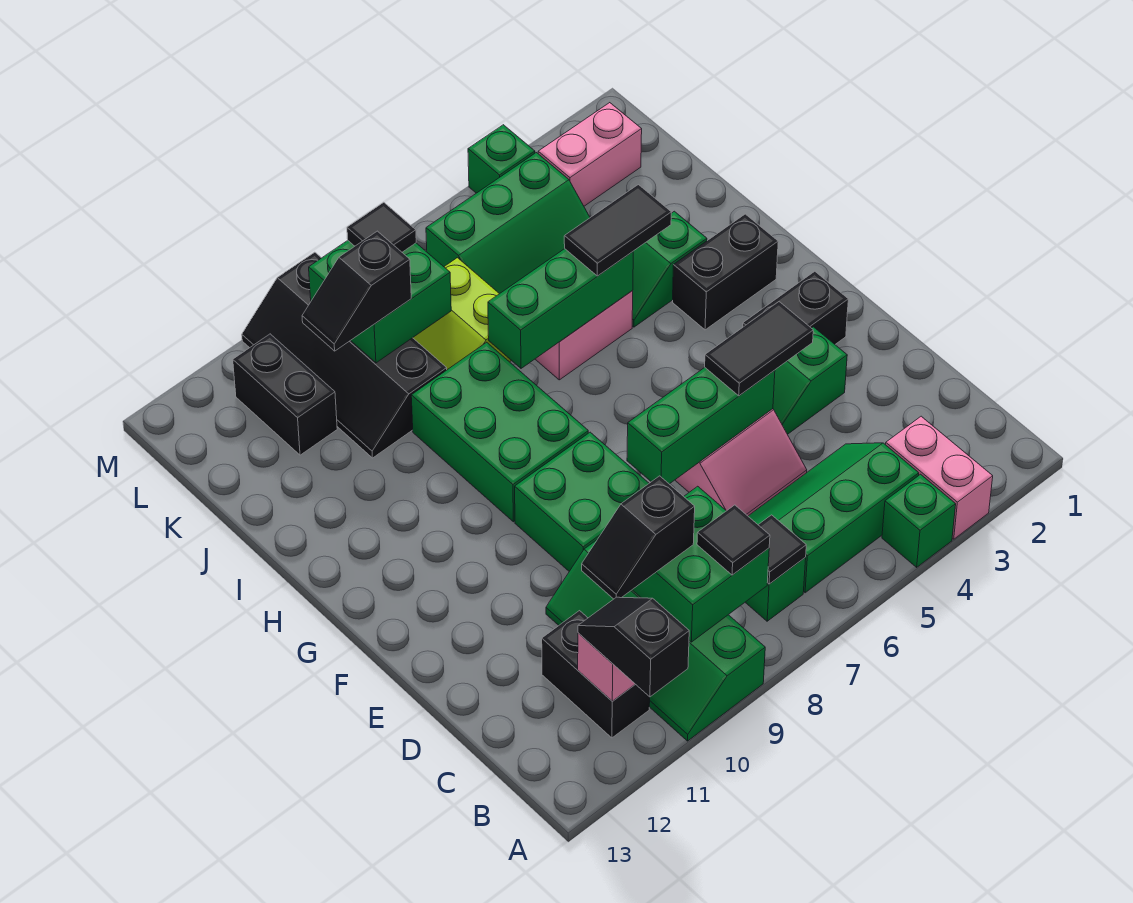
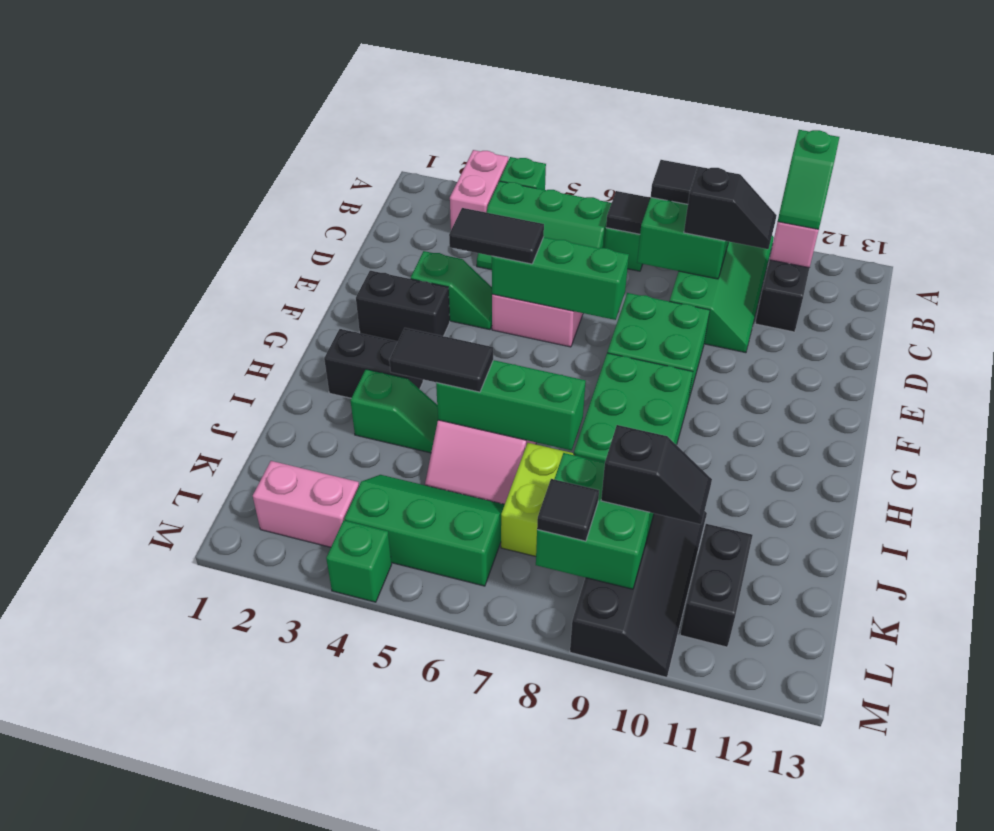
black 1x2 slope [578,597,689,697] -> green 1x2 slope [778,130,839,230]

